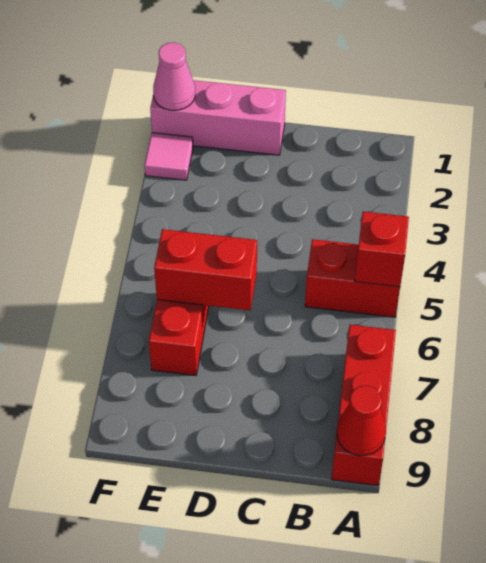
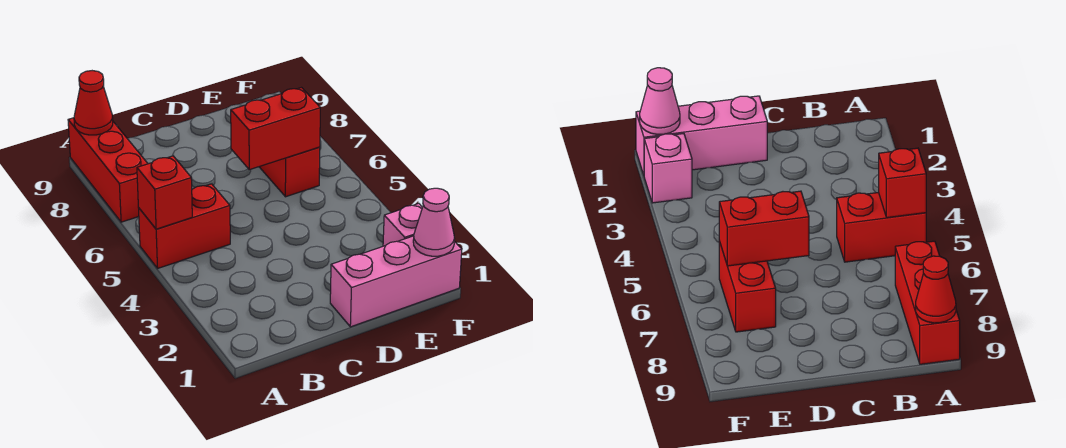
pink 1x1 tile [144,133,193,180] -> pink 1x1 brick [383,203,423,246]

